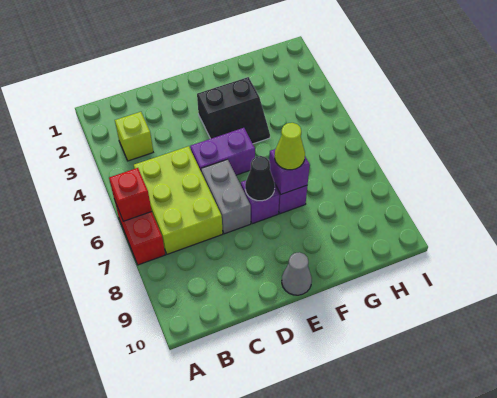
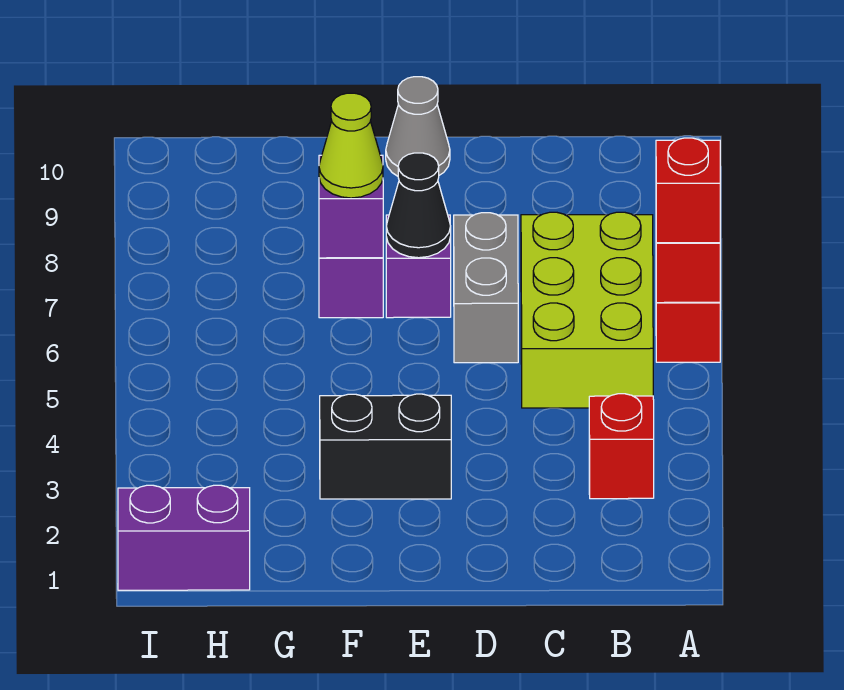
none -> red 1x1 brick [656,138,720,243]
lime 1x1 brick [115,112,153,161] -> red 1x1 brick [589,394,654,499]
purple 1x2 brick [190,128,255,175] -> purple 1x2 brick moved to [118,485,250,590]

